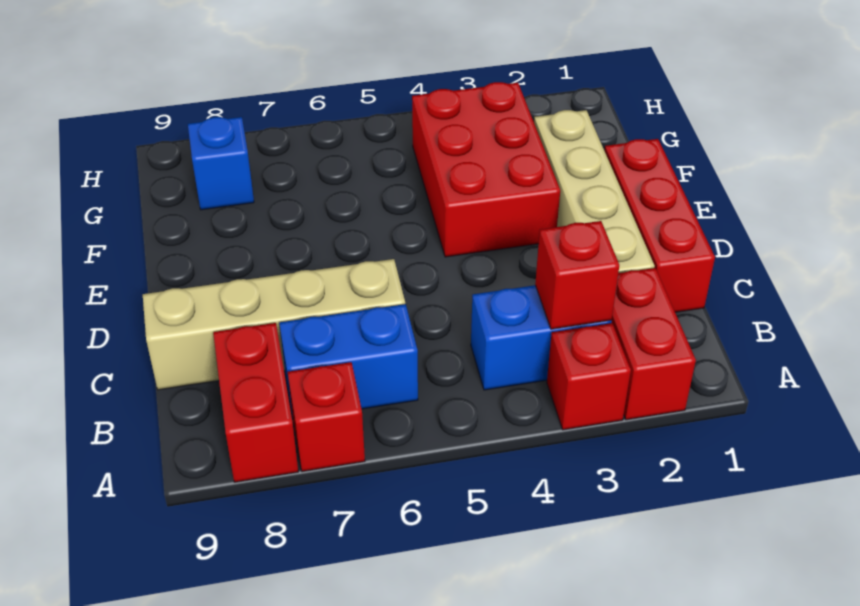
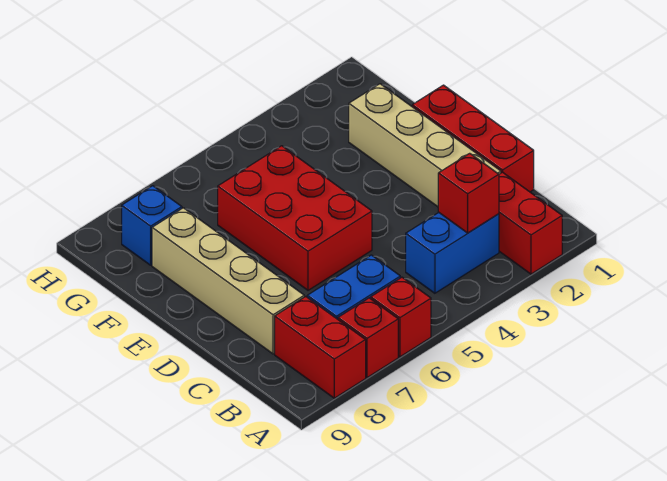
red 1x1 brick [547,323,631,430] -> red 1x1 brick moved to [371,277,431,357]
tan 1x4 brick [143,259,405,390] -> tan 1x4 brick turned to [152,208,304,354]
red 2x3 brick [412,82,560,257] -> red 2x3 brick moved to [218,146,372,290]

